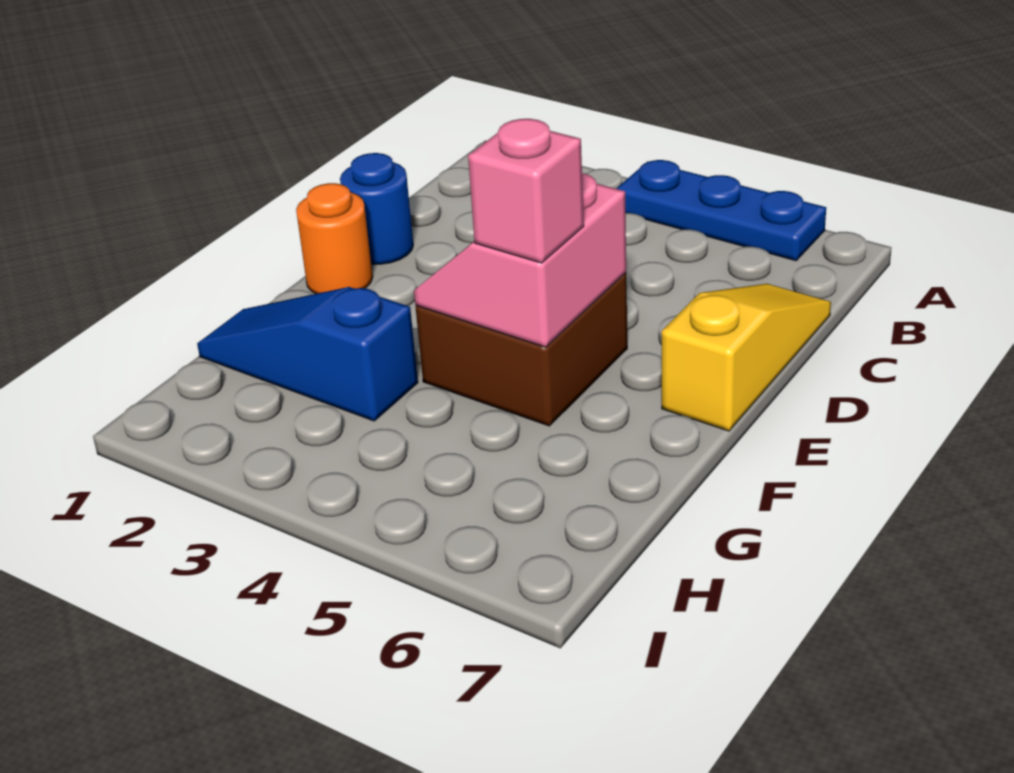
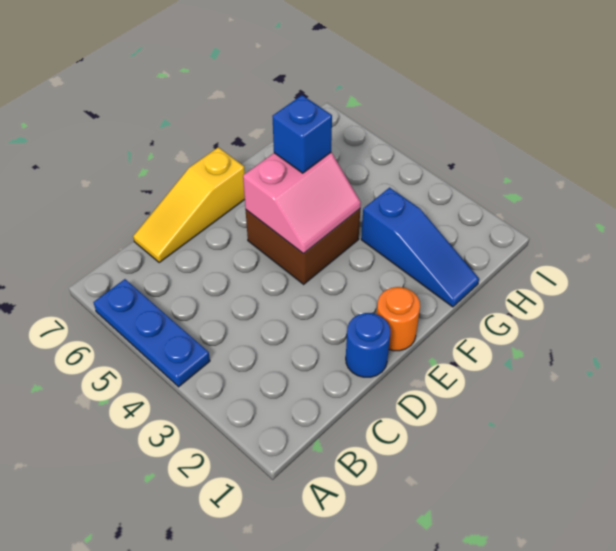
pink 1x1 brick [468,119,584,263] -> blue 1x1 brick [272,95,332,173]

